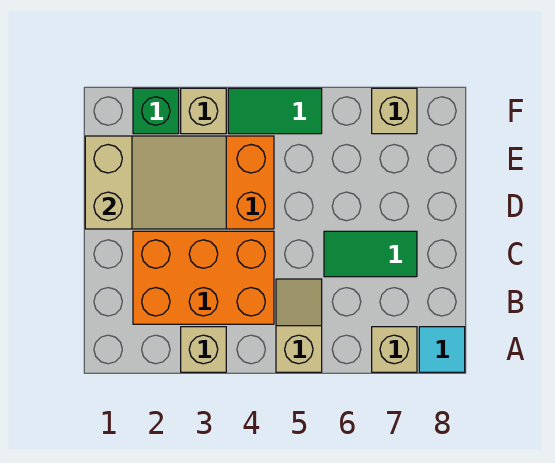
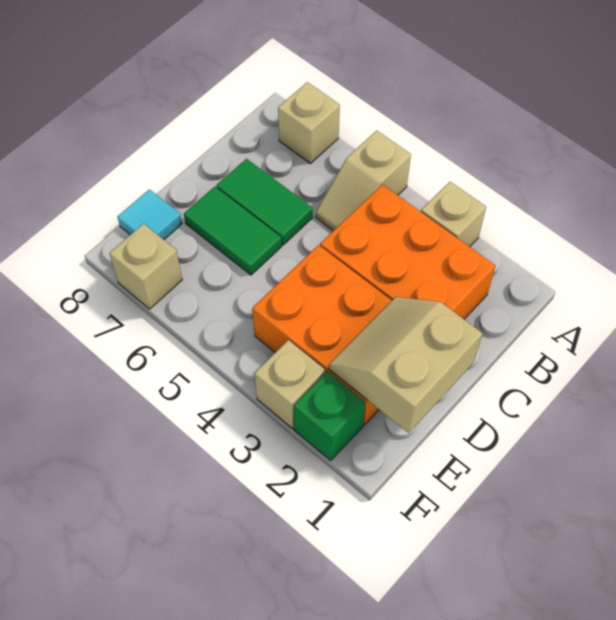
cyan 1x1 tile [419,327,465,372] -> cyan 1x1 tile moved to [117,189,182,240]
tan 2x3 slope [85,136,226,229] -> tan 2x2 slope [329,297,482,433]
green 1x2 tile [228,88,322,134] -> green 1x2 tile moved to [184,187,281,275]

